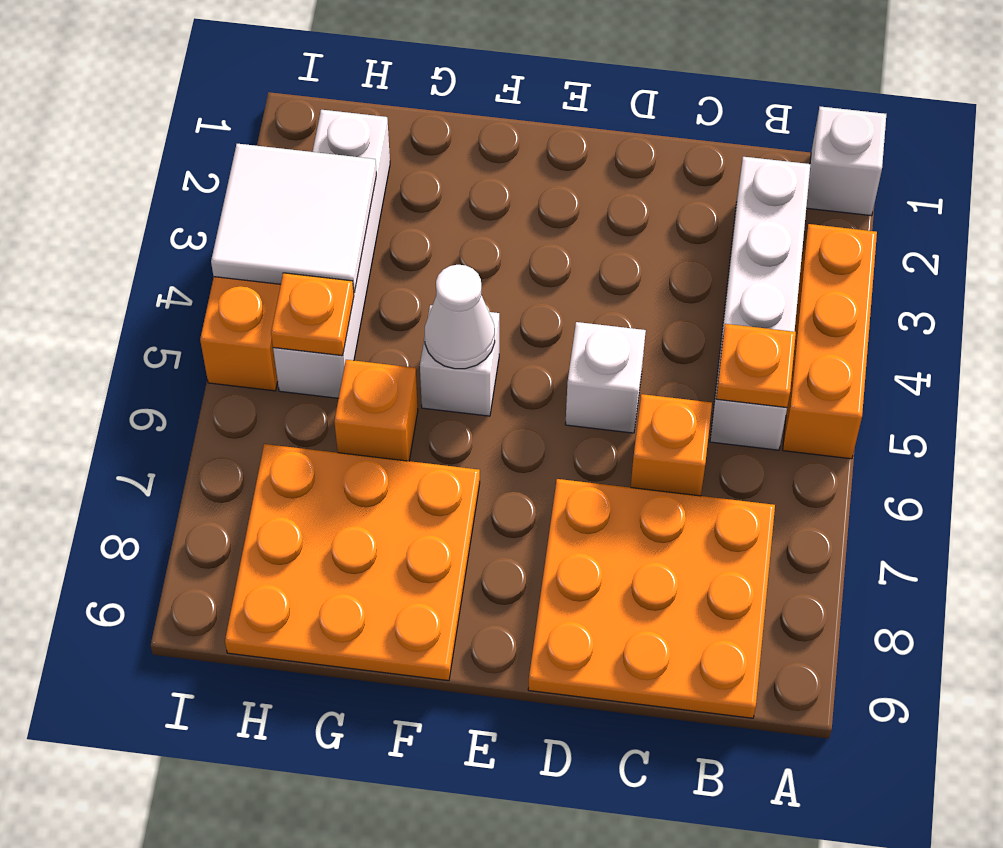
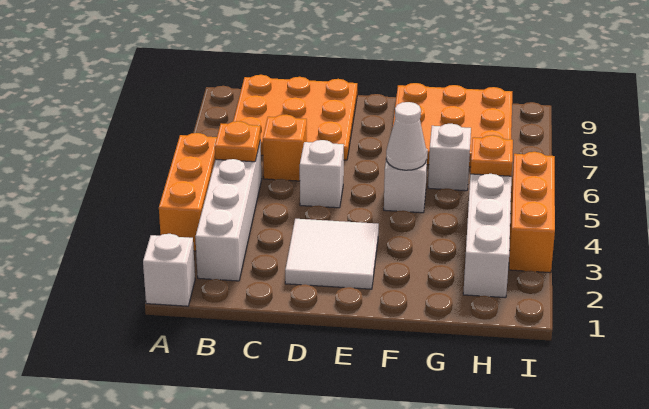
orange 1x1 brick [334,360,418,461] -> white 1x1 brick [428,124,471,191]
white 2x2 tile [211,144,376,292] -> white 2x2 tile moved to [285,219,379,289]

